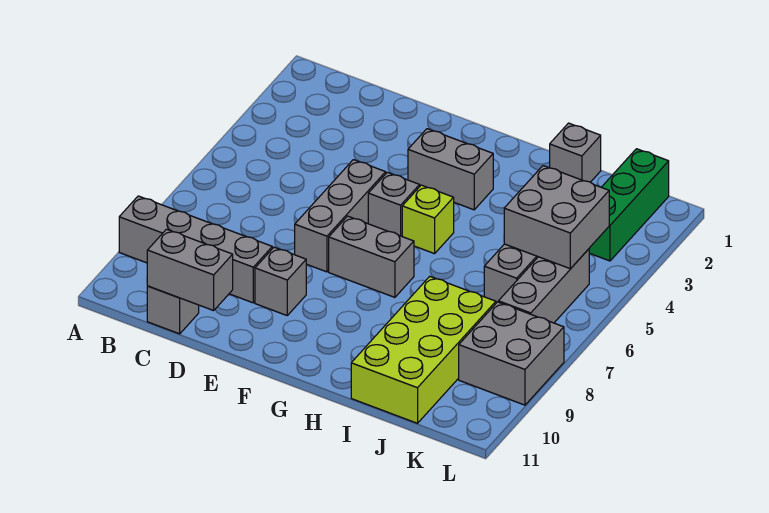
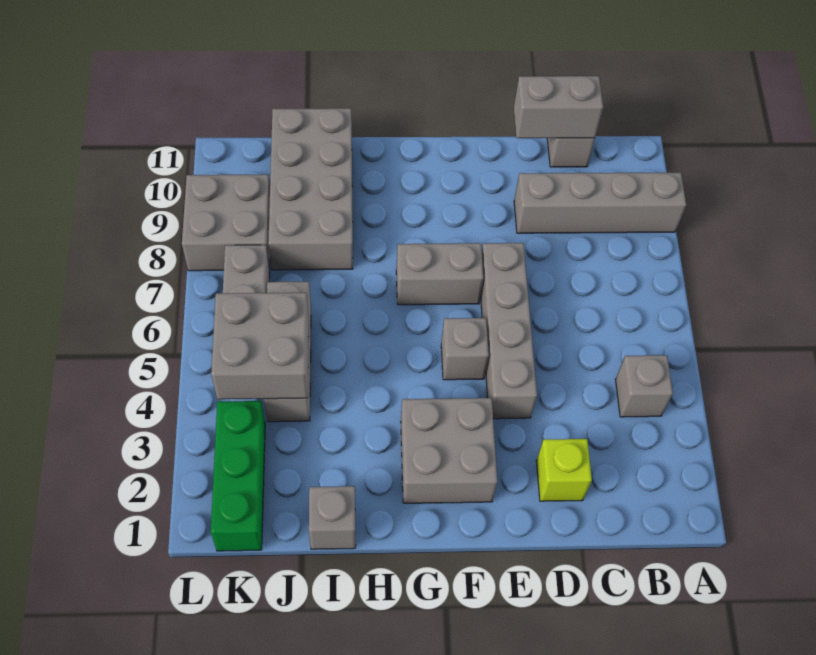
grey 1x3 brick [295,160,386,272] -> grey 1x4 brick [481,243,537,419]
grey 1x1 brick [255,247,306,315] -> grey 1x1 brick moved to [616,355,673,417]
grey 1x2 brick [408,129,493,210] -> grey 2x2 brick [401,398,497,503]
lime 1x1 brick [402,185,454,254] -> lime 1x1 brick moved to [536,439,592,501]
lime 2x4 brick [351,276,496,423] -> grey 2x4 brick [268,108,353,270]

